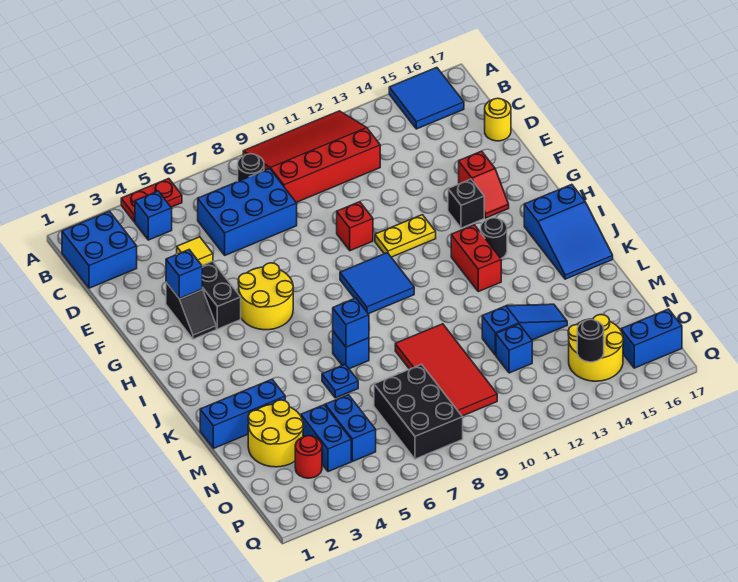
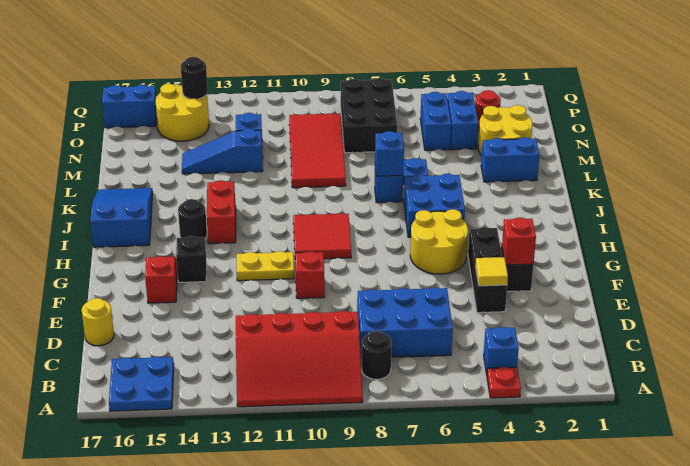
red 1x2 plate [121,179,182,222] -> red 1x1 plate [487,367,521,398]
blue 2x2 tile [389,67,464,129] -> blue 2x2 plate [109,357,174,411]
blue 2x2 brick [62,211,137,288] -> blue 2x2 brick moved to [404,174,465,237]
blue 1x1 brick [166,250,202,299] -> red 1x1 brick [502,217,536,265]
blue 2x2 tile [340,253,414,314] -> red 2x2 tile [293,214,351,259]
blue 1x3 brick [200,379,285,448] -> blue 1x2 brick [481,137,539,182]

